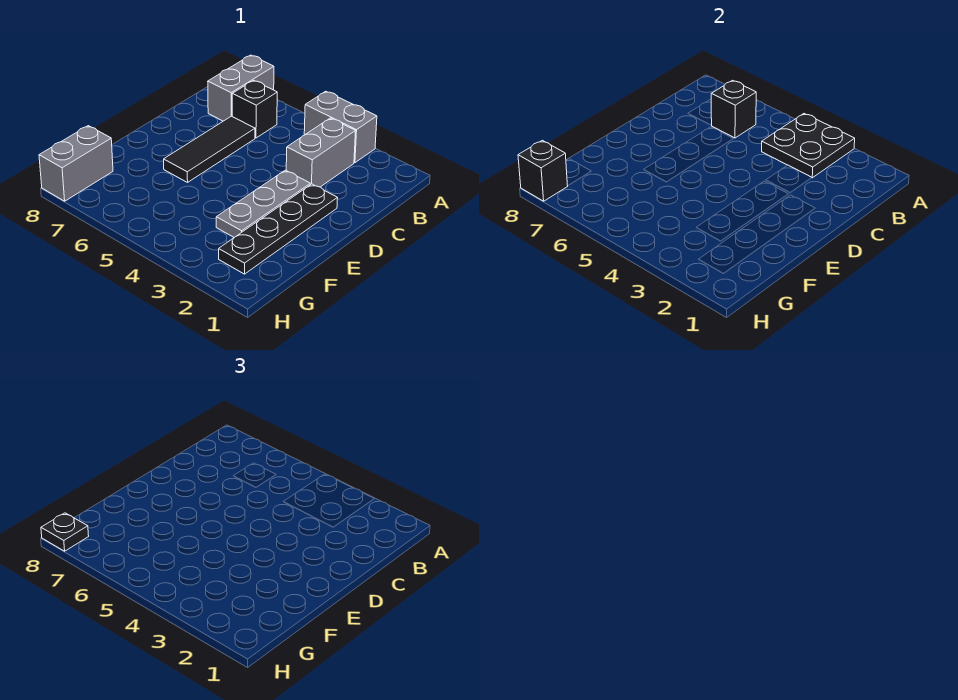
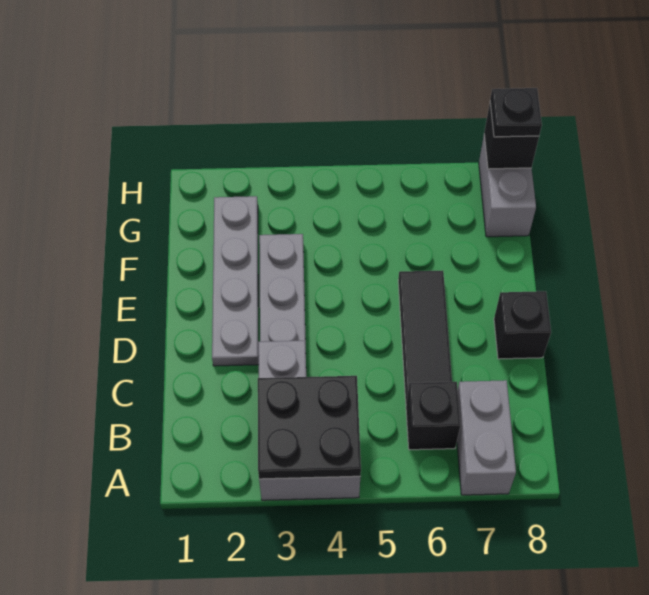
black 1x1 brick [711,80,756,138] -> black 1x1 brick moved to [494,291,551,359]
black 1x4 plate [219,184,338,274] -> grey 1x4 plate [212,196,259,366]

